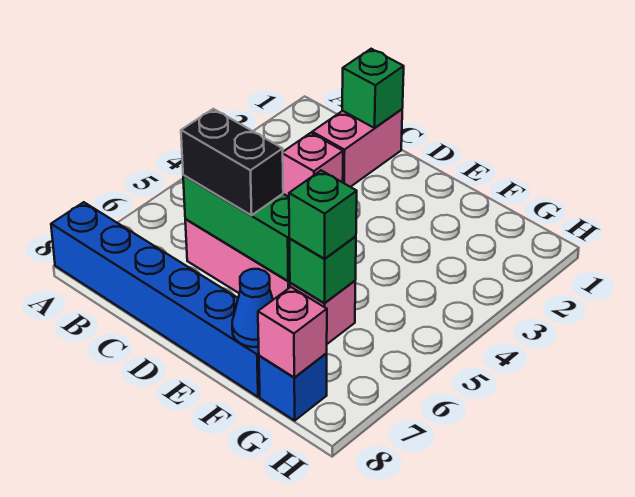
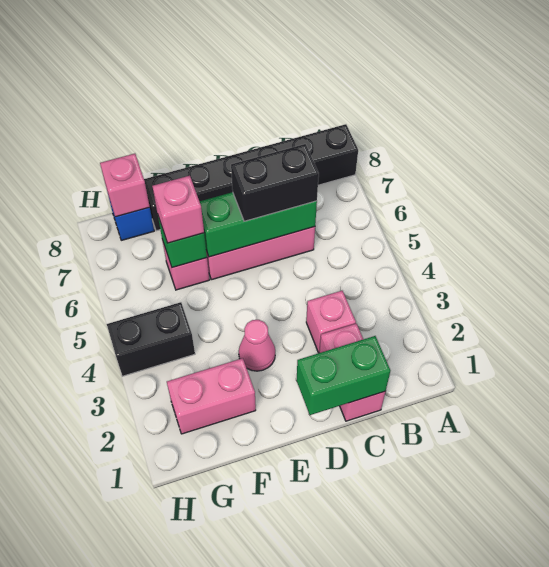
blue 1x6 brick [51,202,260,397] -> black 1x6 brick [144,124,358,231]
green 1x1 brick [342,49,404,128] -> green 1x2 brick [297,336,390,415]
none -> pink 1x1 cone [239,320,275,371]
none -> pink 1x2 brick [167,358,256,434]
green 1x1 brick [289,171,357,259] -> pink 1x1 brick [152,176,204,243]
blue 1x1 cone [232,269,273,347] -> none
none -> black 1x2 brick [107,302,195,376]

